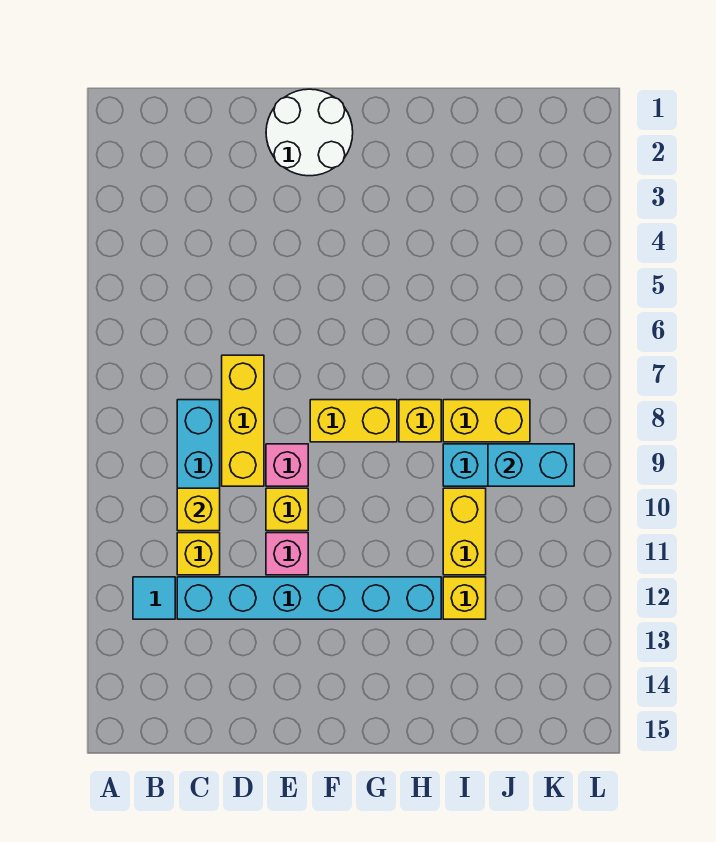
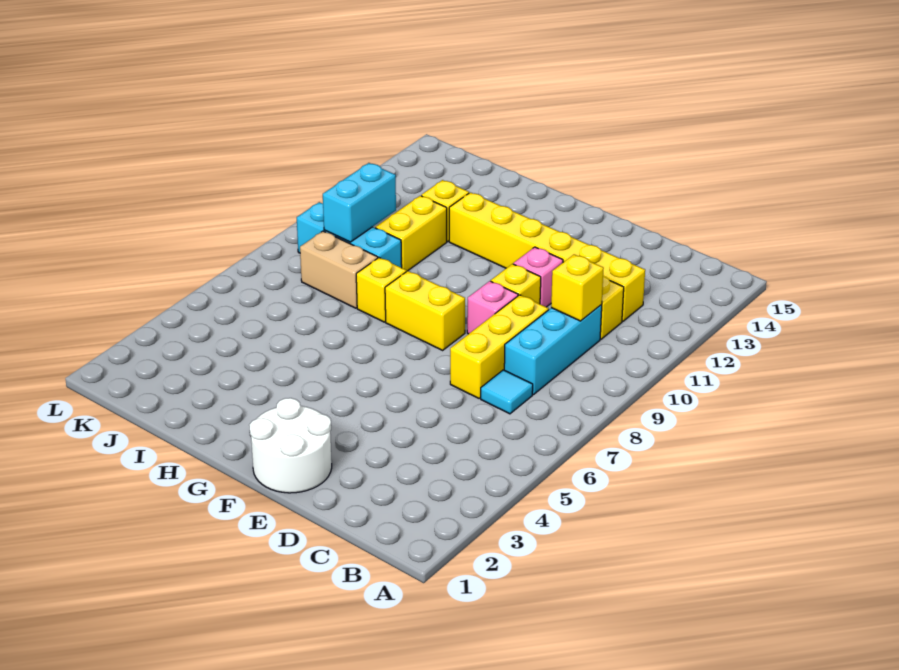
cyan 1x1 tile [133,577,175,619] -> cyan 1x1 tile moved to [481,370,533,414]
cyan 1x6 brick [177,577,441,619] -> yellow 1x6 brick [449,192,645,322]
yellow 1x2 brick [443,400,530,442] -> tan 1x2 brick [300,231,378,308]
cyan 1x2 brick [488,444,574,486] -> cyan 1x2 brick turned to [323,163,396,242]

